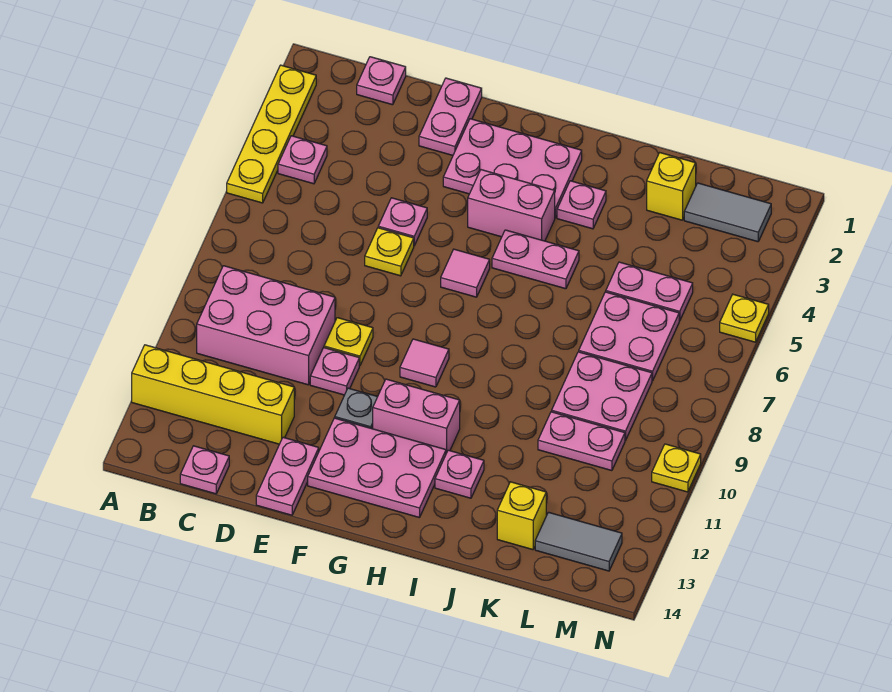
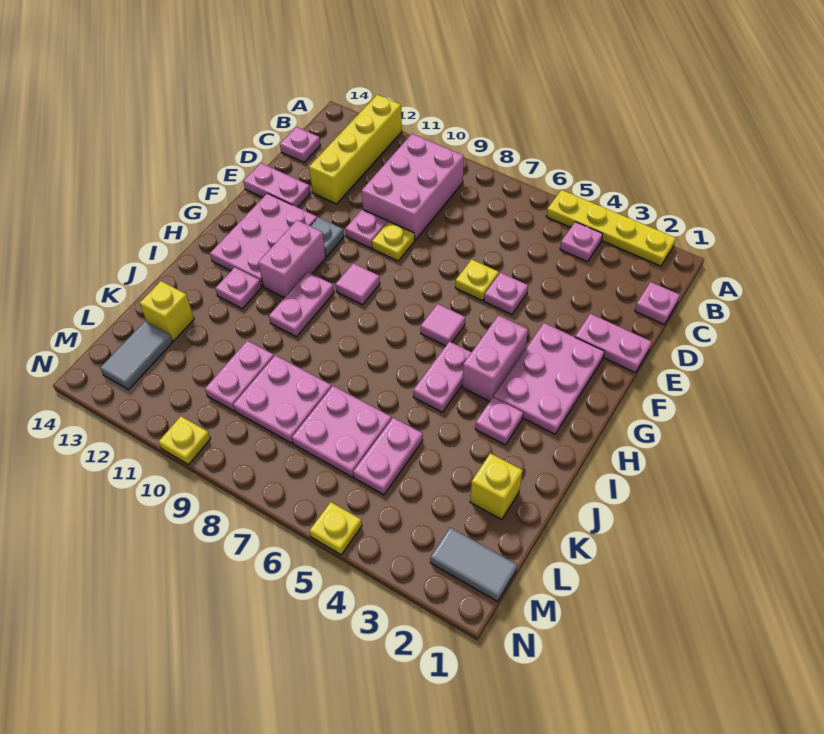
none -> pink 1x2 plate [269,272,334,337]
grey 1x2 tile [684,183,771,242] -> grey 1x2 tile turned to [430,528,517,602]

